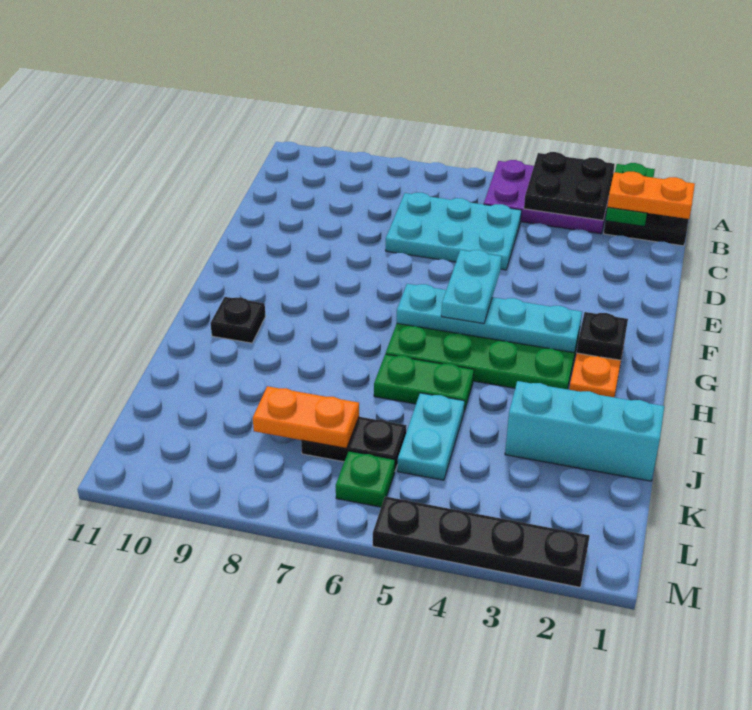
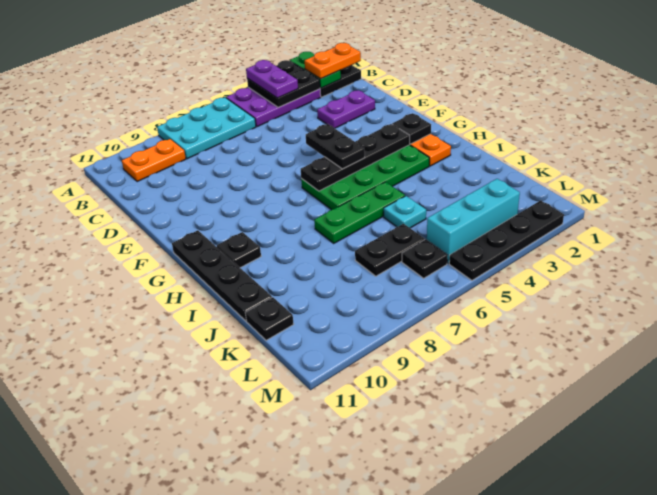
none -> purple 1x2 plate [246,60,298,98]
cyan 2x3 plate [386,193,522,270] -> cyan 2x3 plate moved to [157,98,256,159]
none -> purple 1x2 plate [317,90,375,128]
cyan 1x2 plate [441,250,502,324] -> black 1x2 plate [306,124,365,169]
cyan 1x4 plate [397,284,582,353] -> black 1x4 plate [301,124,410,191]
none -> black 1x4 plate [172,230,272,321]
green 1x2 plate [374,354,474,411] -> green 1x3 plate [314,182,405,243]
cyan 1x3 brick [505,381,664,481] -> cyan 1x3 brick moved to [426,179,520,263]
cyan 1x2 plate [398,393,464,480] -> cyan 1x1 plate [384,196,426,228]
orange 1x2 plate [253,386,359,448] -> orange 1x2 plate moved to [122,139,186,182]
none -> black 1x1 plate [245,297,293,340]
green 1x1 plate [336,451,395,507] -> black 1x1 plate [402,239,447,278]

